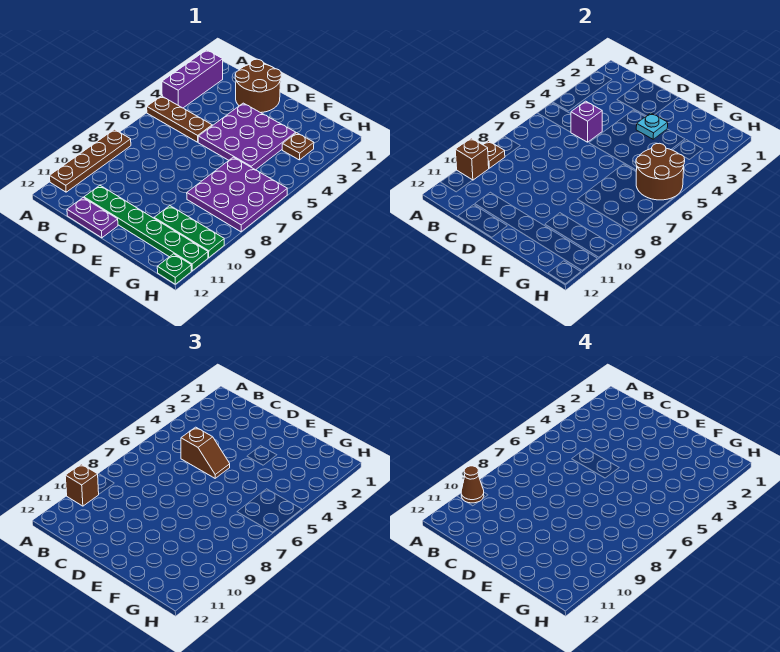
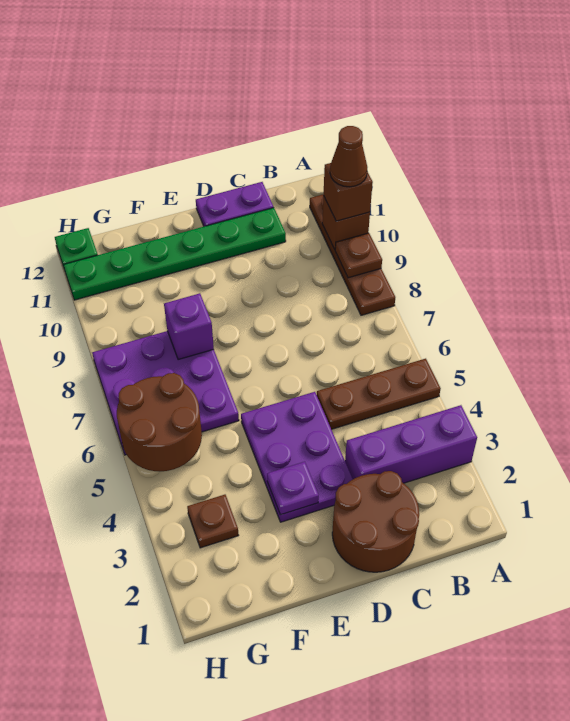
purple 1x3 brick [162,50,223,108] -> purple 1x3 brick turned to [345,405,477,483]
purple 1x1 brick [571,101,602,142] -> purple 1x1 brick moved to [164,293,214,360]
brown 1x2 slope [181,427,230,478] -> none
purple 3x3 plate [198,103,296,170] -> purple 2x3 plate [241,392,353,522]
cyan 1x1 plate [636,113,668,139] -> purple 1x1 plate [267,462,319,515]
green 1x3 plate [154,206,224,257] -> none

